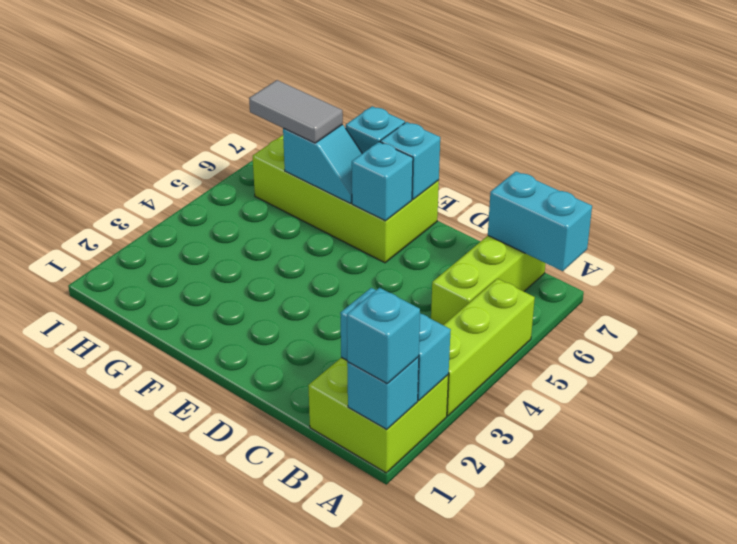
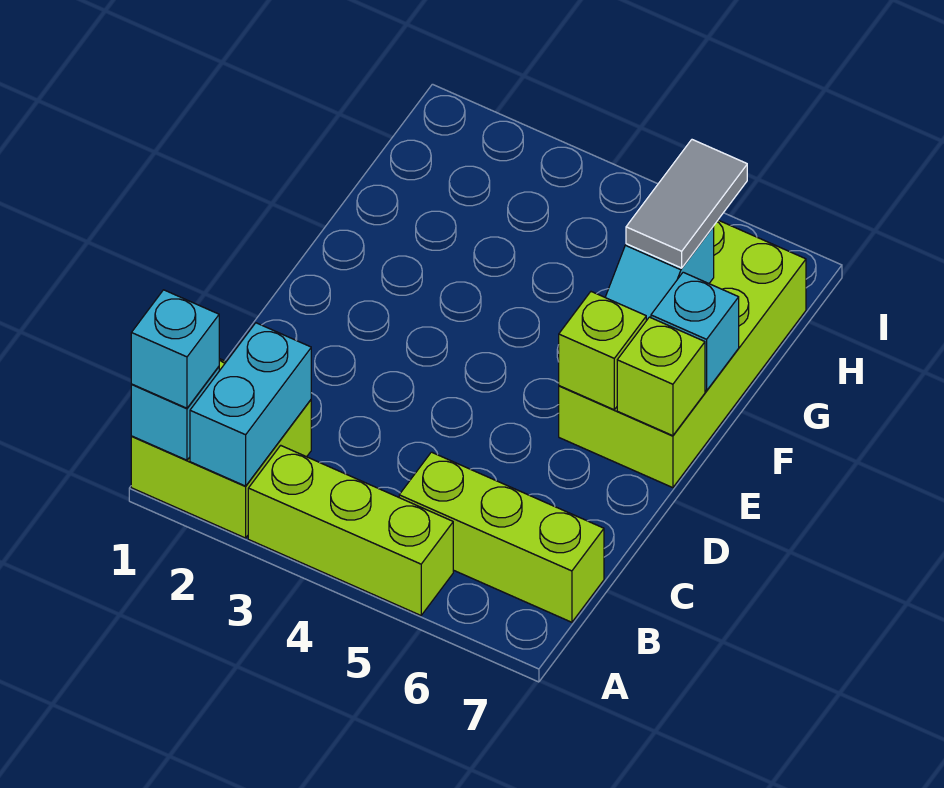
cyan 1x2 brick [488,171,592,271] -> none
cyan 1x1 brick [352,142,413,221] -> lime 1x1 brick [559,292,646,410]
cyan 1x1 brick [380,122,440,199] -> lime 1x1 brick [617,317,705,436]

